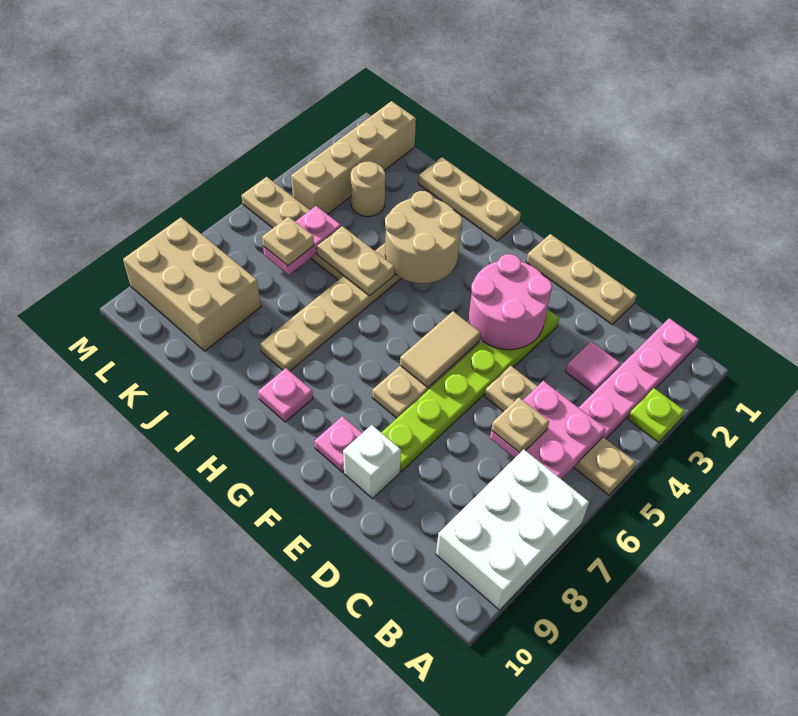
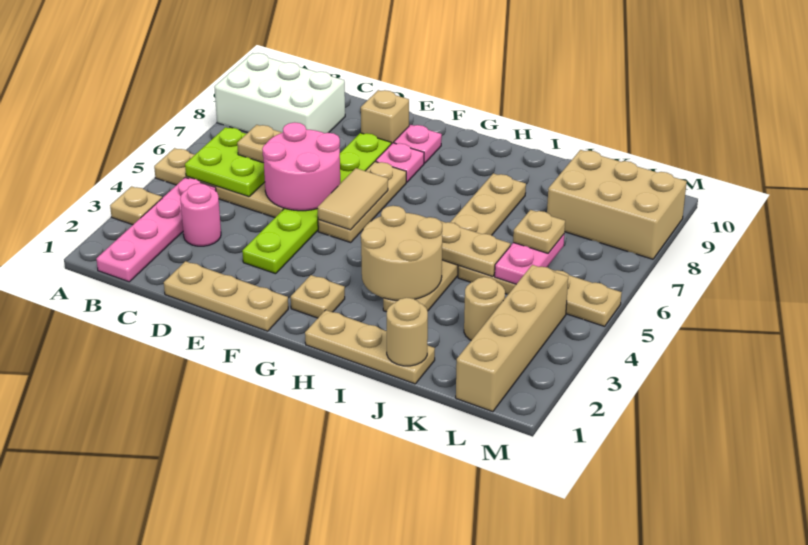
lime 1x1 plate [628,388,685,443] -> tan 1x1 plate [110,186,162,225]
white 2x3 brick [436,449,589,610] -> white 2x3 brick turned to [214,53,345,133]
pink 2x2 plate [490,381,606,479] -> lime 2x2 plate [185,127,265,197]
pink 1x1 tile [566,342,620,393] -> pink 1x1 round brick [180,183,221,246]
pink 2x2 round brick [469,254,552,350] -> pink 2x2 round brick moved to [262,122,340,211]
white 1x1 brick [343,425,401,498] -> tan 1x1 brick [361,90,409,144]
none -> tan 1x1 plate [291,275,345,318]
pink 1x1 plate [258,368,313,422] -> pink 1x1 plate moved to [376,143,424,182]
none -> tan 1x1 round brick [387,298,428,366]

